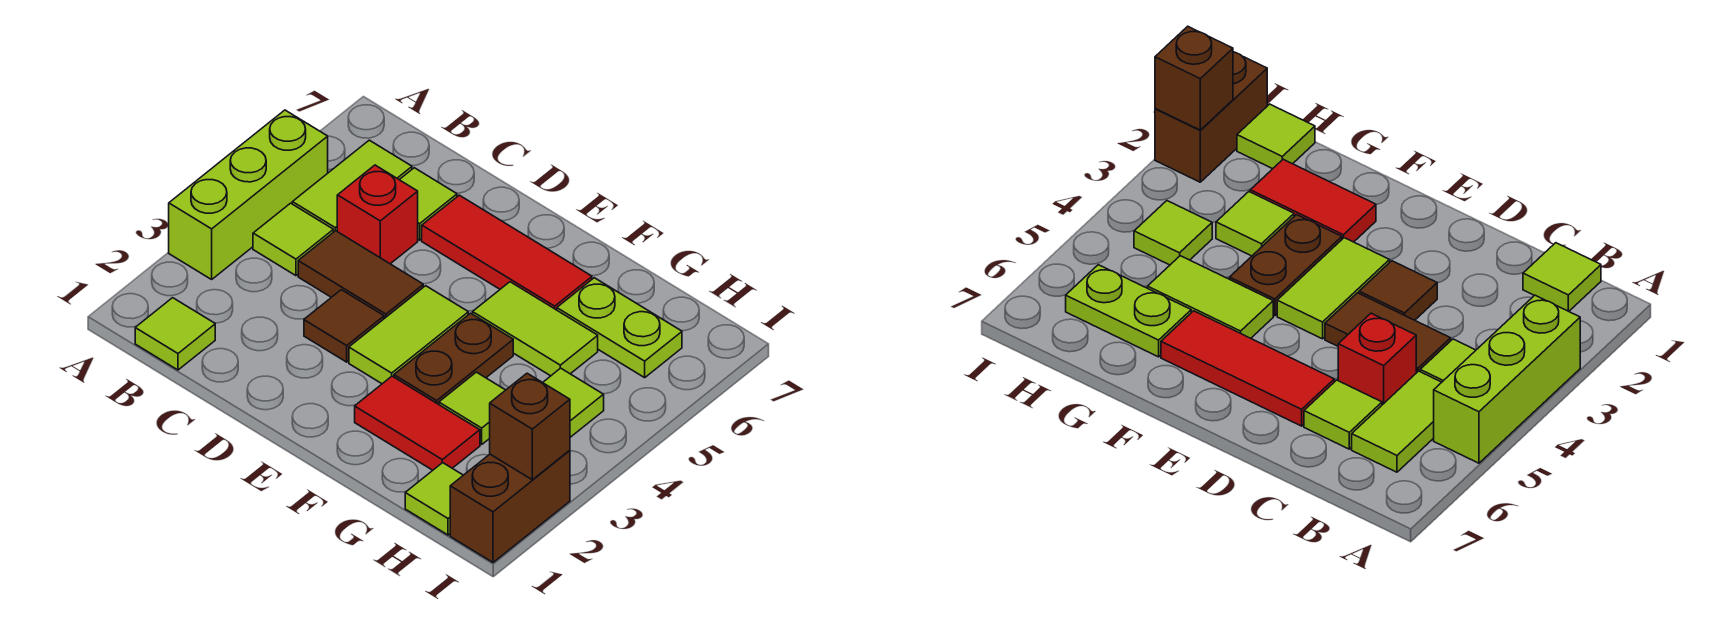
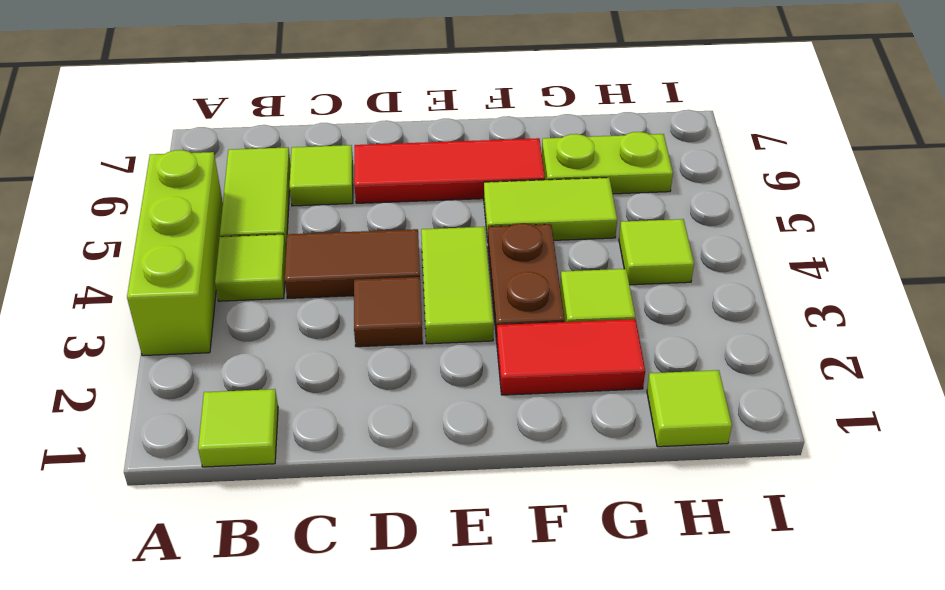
red 1x1 brick [337,165,418,264] -> none
brown 1x2 brick [450,450,570,562] -> none
brown 1x1 brick [490,373,570,480] -> none

